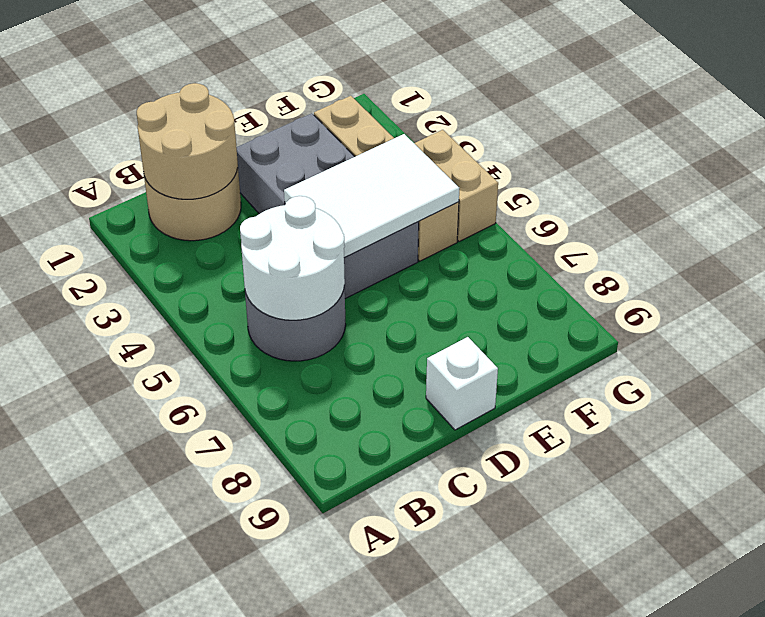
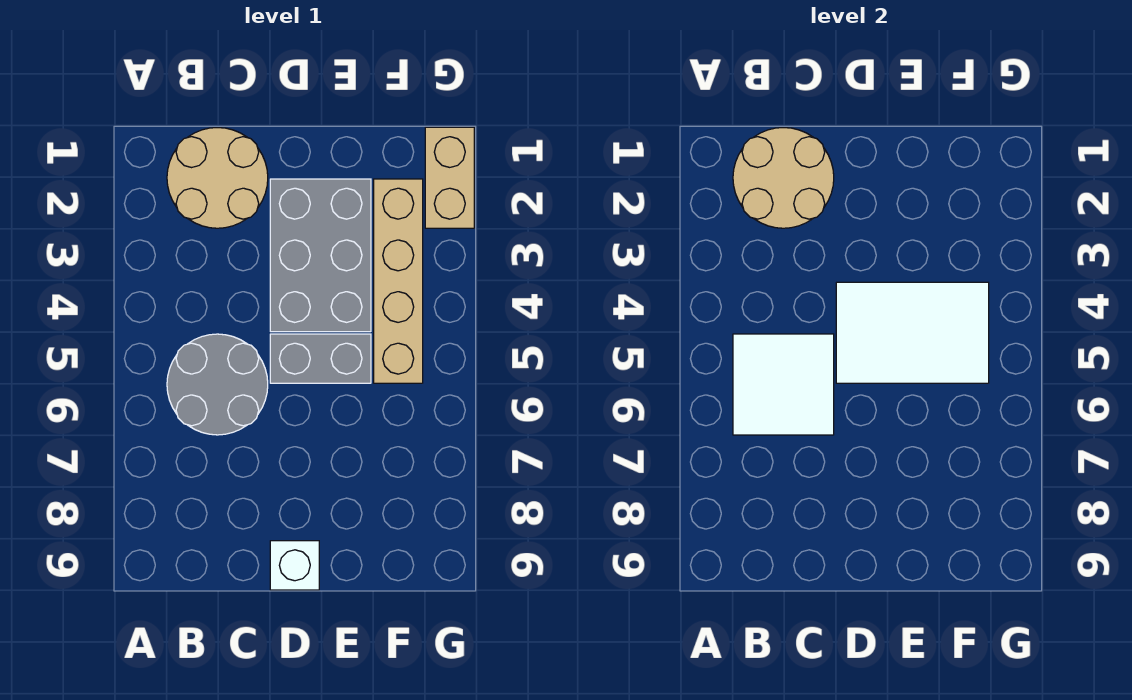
white 2x2 round brick [240,196,345,320] -> white 2x2 tile [733,334,834,435]
tan 1x2 brick [414,130,498,242] -> tan 1x2 brick moved to [425,127,474,228]

